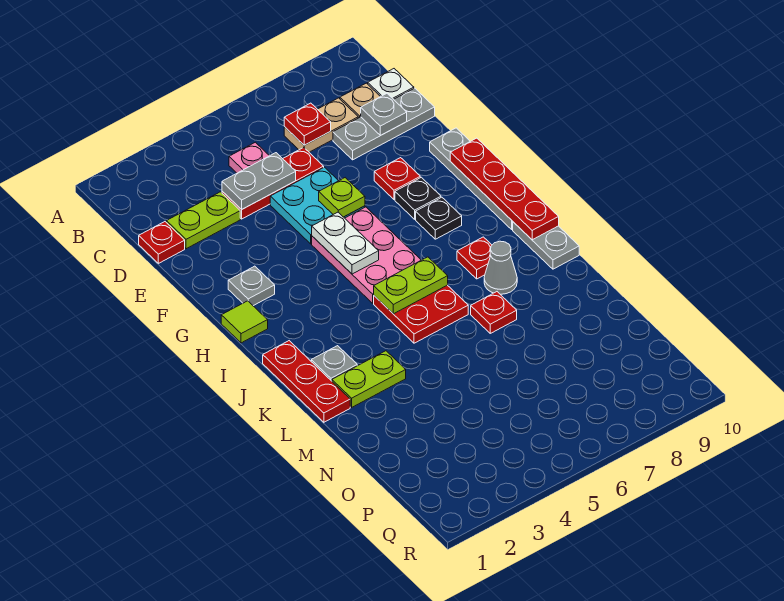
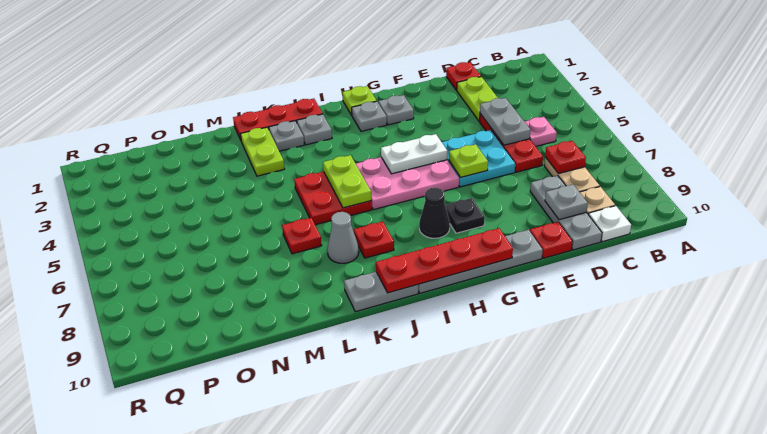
red 1x1 plate [374,158,420,200] -> red 1x1 plate moved to [530,222,573,258]
lime 1x1 tile [221,301,268,343] -> lime 1x1 plate [342,86,376,115]
none -> grey 1x1 plate [352,101,387,131]
black 1x1 plate [416,197,462,239] -> black 1x1 cone [419,188,450,238]
none -> grey 1x1 plate [297,114,332,145]

